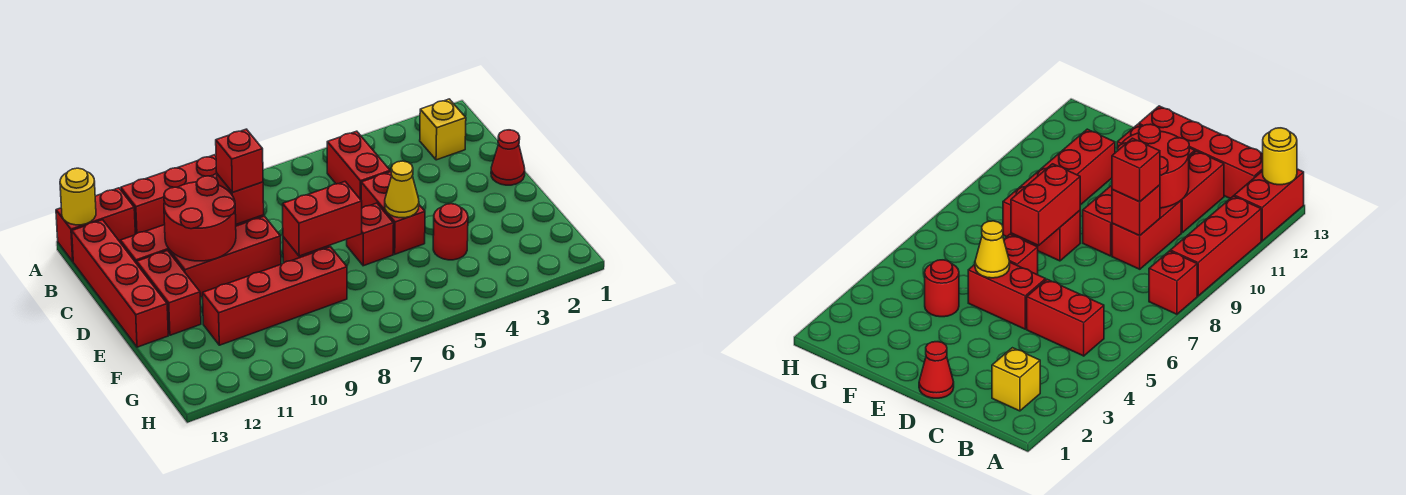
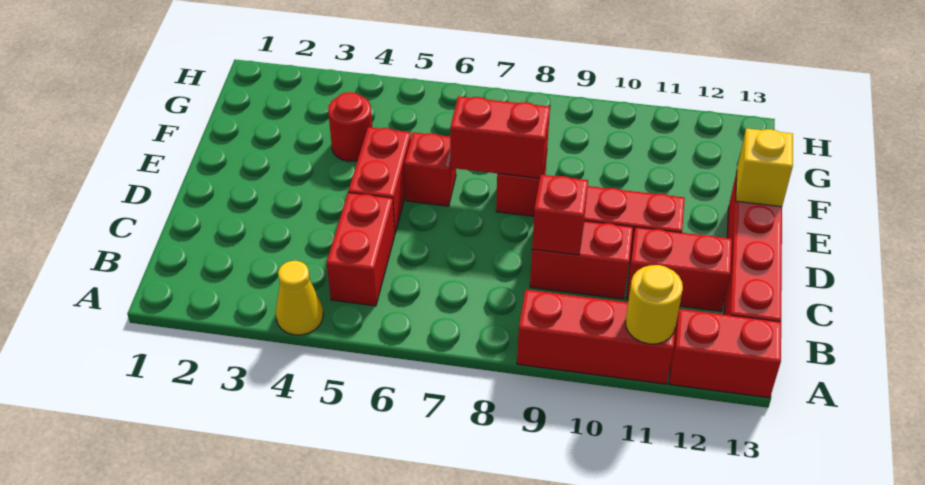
red 1x1 brick [1149,251,1197,314] -> none
yellow 1x1 round brick [60,168,96,225] -> yellow 1x1 round brick moved to [625,265,683,344]
yellow 1x1 brick [420,99,466,160] -> yellow 1x1 brick moved to [736,128,793,207]
red 1x1 brick [216,129,263,192] -> none
red 2x2 round brick [164,176,236,261] -> none
red 1x1 cone [491,130,525,185] -> none
red 1x2 brick [137,250,201,335] -> none
yellow 1x1 cone [385,161,419,218] -> yellow 1x1 cone moved to [276,261,323,335]
red 1x4 brick [203,247,347,345] -> none

